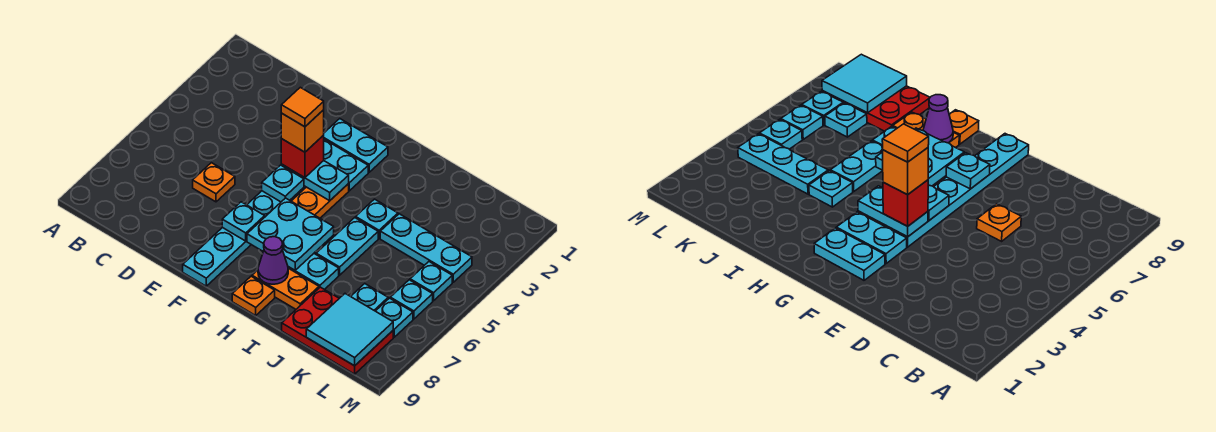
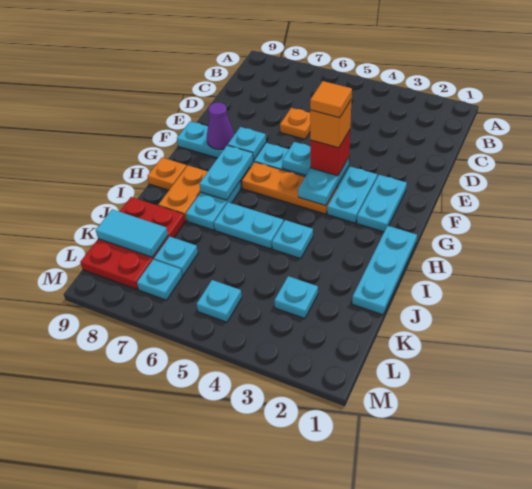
cyan 2x2 plate [247,198,334,270] -> cyan 1x2 plate [199,145,253,200]
purple 1x1 cone [258,237,288,284] -> purple 1x1 cone moved to [207,102,234,150]
cyan 1x3 plate [380,214,472,282] -> cyan 1x3 plate moved to [352,226,417,315]
cyan 2x2 tile [306,294,393,366] -> cyan 1x2 tile [96,209,168,257]
cyan 1x1 plate [390,280,433,319] -> cyan 1x1 plate moved to [274,276,318,318]

